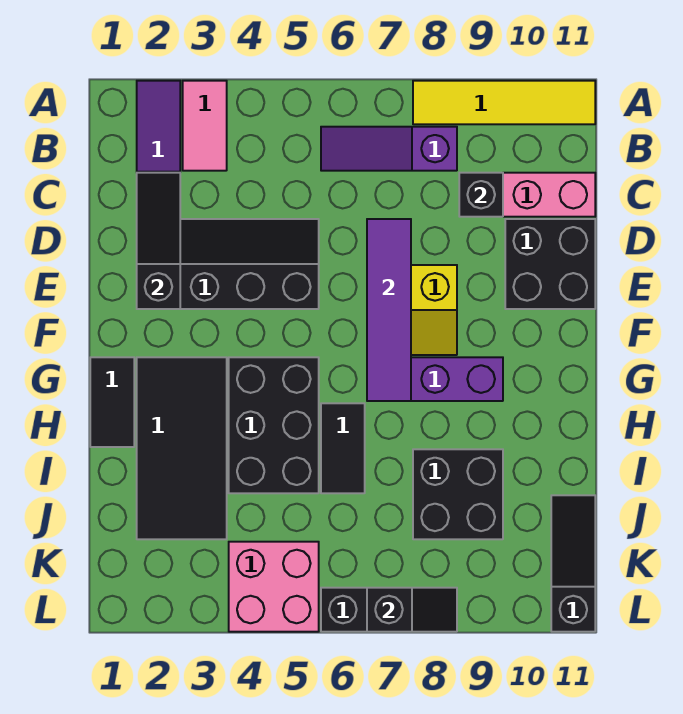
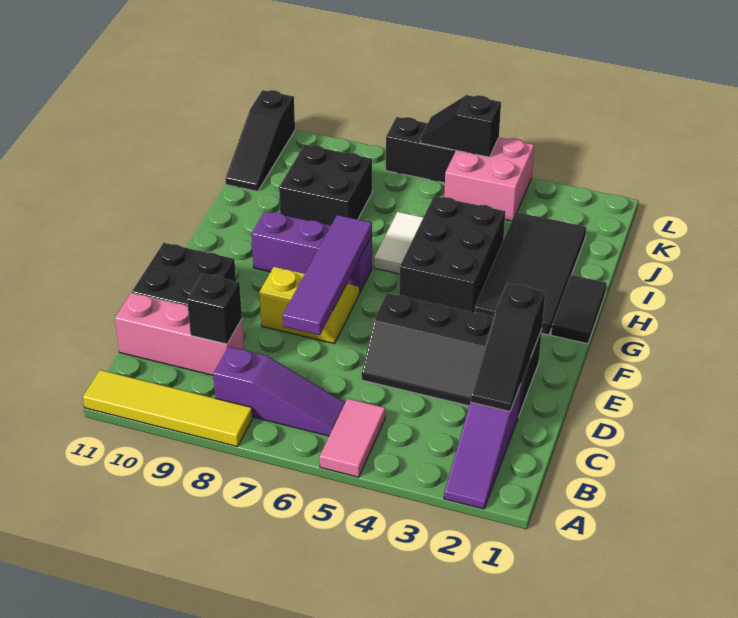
pink 1x2 tile [183,81,227,171] -> pink 1x2 tile moved to [320,399,385,477]
black 1x2 tile [321,403,365,493] -> white 1x2 tile [374,212,423,274]
black 1x2 slope [367,588,457,632] -> black 1x2 slope moved to [421,95,501,157]

